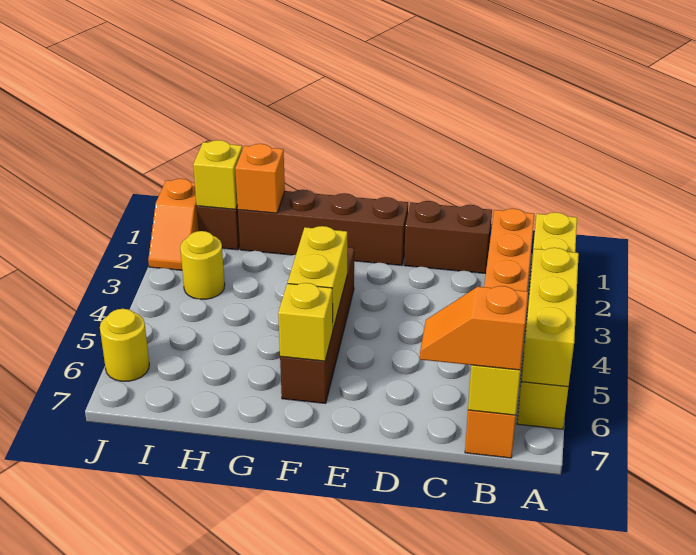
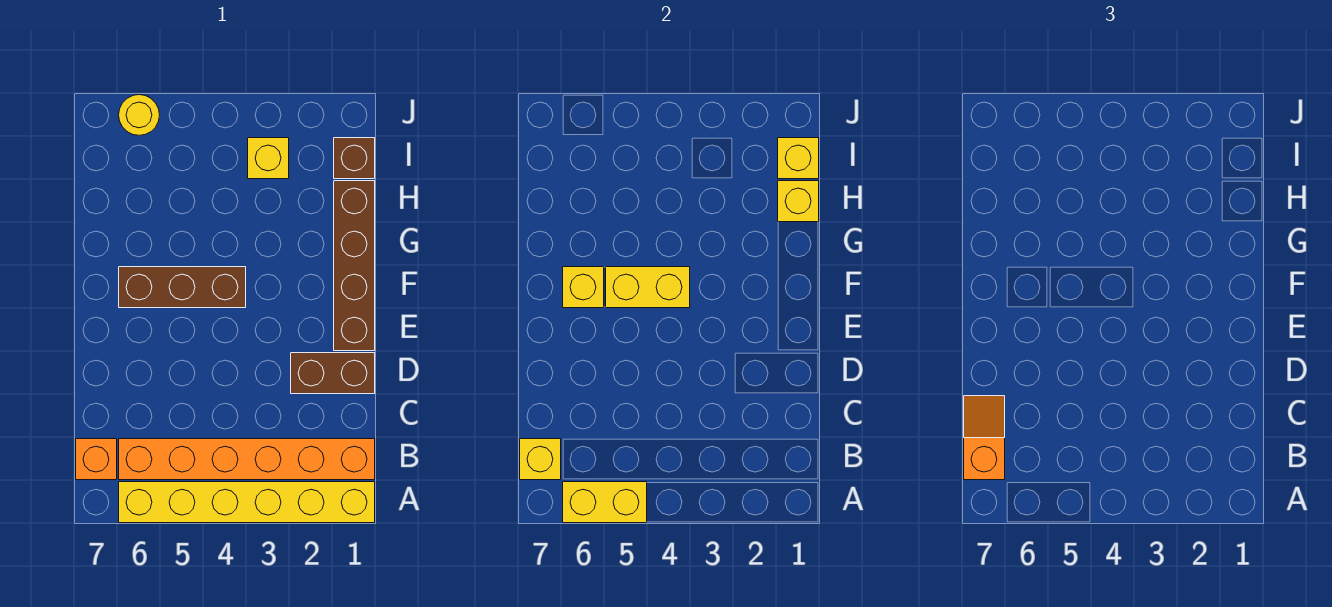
yellow 1x3 brick [521,248,579,387] -> yellow 1x2 brick [563,482,647,523]
brown 1x2 brick [404,201,492,274] -> brown 1x2 brick turned to [291,353,375,394]
brown 1x4 brick [280,247,354,403] -> brown 1x3 brick [119,267,246,308]
orange 1x1 brick [235,144,285,213] -> yellow 1x1 brick [778,181,819,222]
yellow 1x1 round brick [180,231,225,299] -> yellow 1x1 brick [248,138,289,179]
orange 1x2 slope [148,179,199,270] -> none

